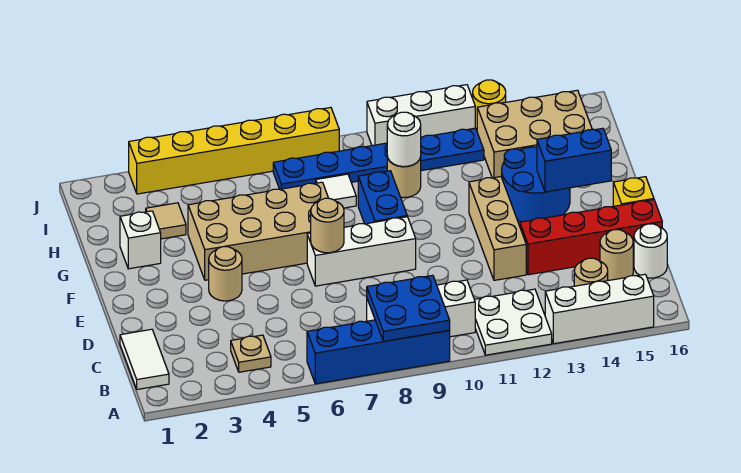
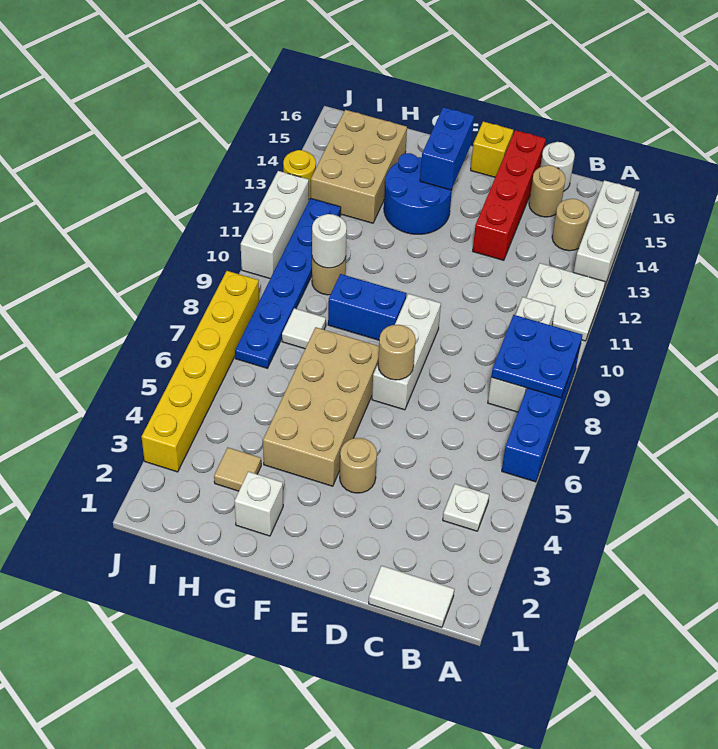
tan 1x1 plate [231,335,271,372] -> white 1x1 plate [443,484,489,531]
tan 1x3 brick [469,177,526,280] -> none

